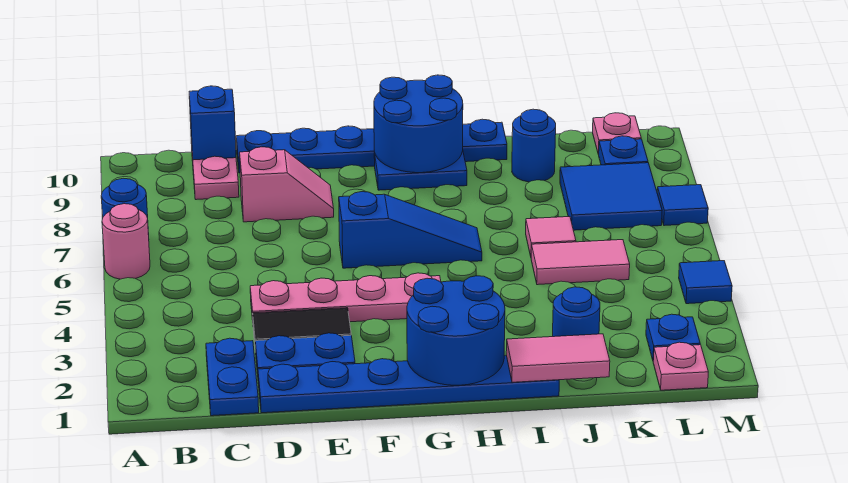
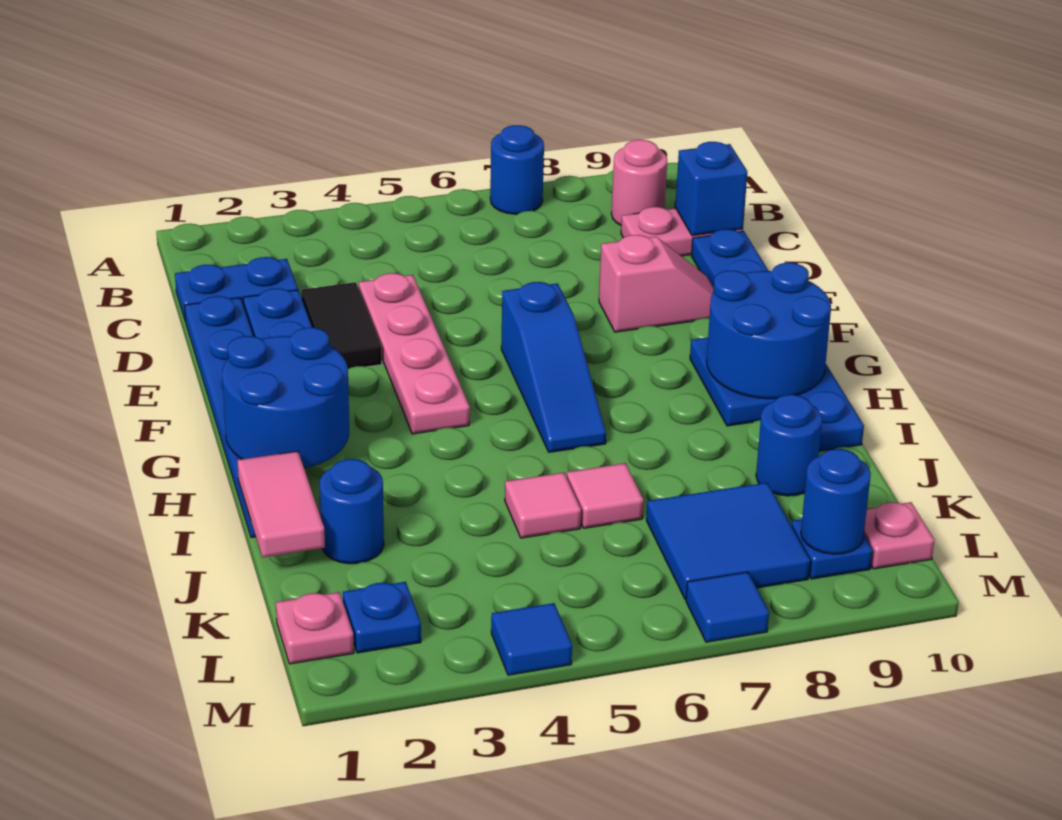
pink 1x1 round brick [102,204,150,279] -> pink 1x1 round brick moved to [611,140,667,225]
pink 1x2 slope [240,147,334,222] -> pink 1x2 slope turned to [599,235,714,332]
pink 1x2 tile [531,240,630,285] -> pink 1x1 tile [505,473,581,538]
none -> blue 1x1 round brick [801,449,871,554]

